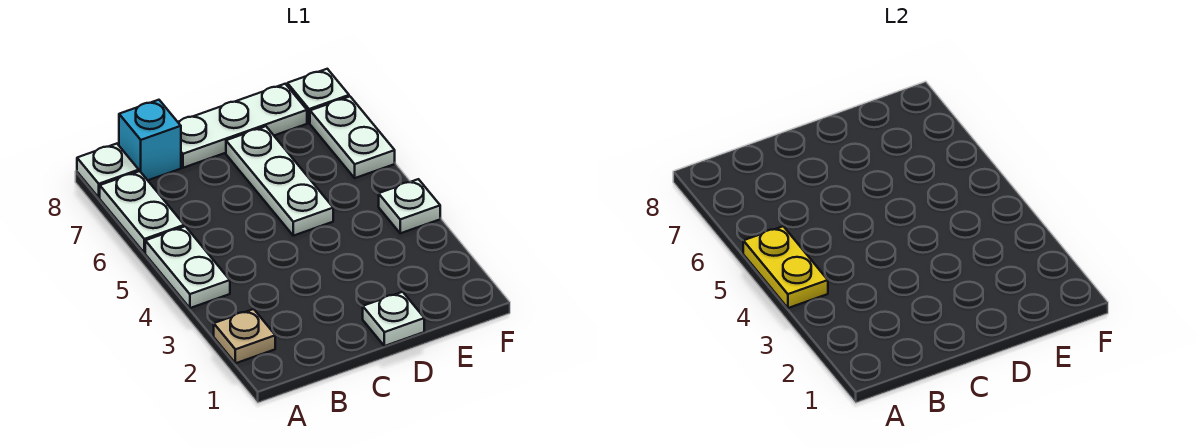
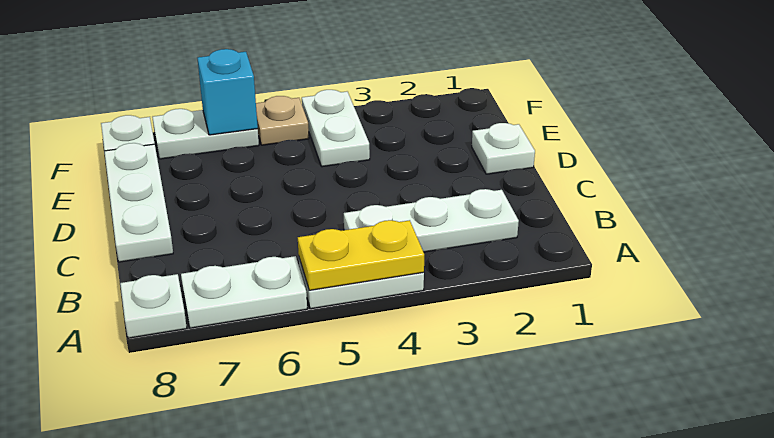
tan 1x1 plate [214,309,275,363] -> tan 1x1 plate moved to [256,96,309,145]
cyan 1x1 brick [119,100,181,180] -> cyan 1x1 brick moved to [197,49,258,135]
white 1x3 plate [226,126,333,236] -> white 1x3 plate moved to [344,189,519,252]
white 1x1 plate [379,179,440,233] -> white 1x2 plate [302,90,370,167]

